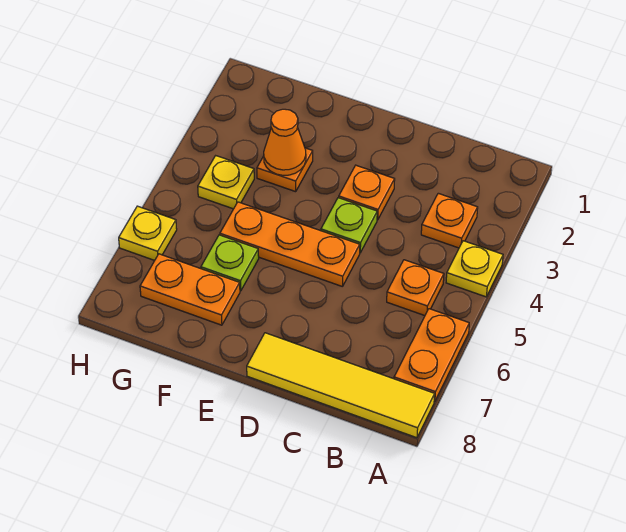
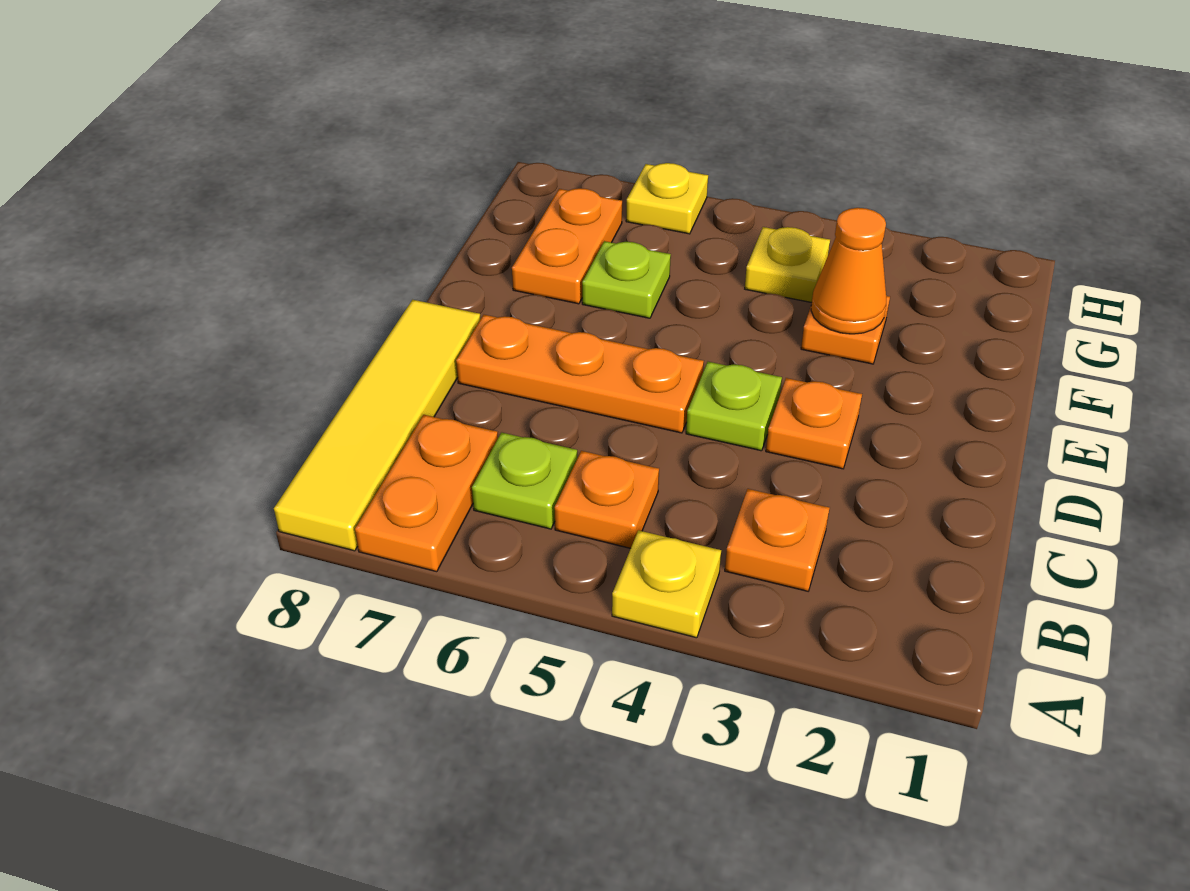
orange 1x2 plate [394,309,469,402] -> orange 1x2 plate turned to [355,415,498,572]
none -> lime 1x1 plate [472,433,577,529]
orange 1x3 plate [220,202,360,287] -> orange 1x3 plate turned to [456,315,704,433]

